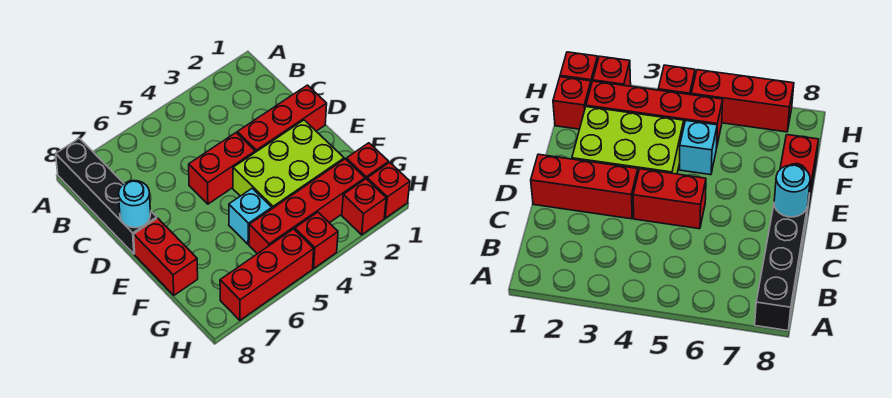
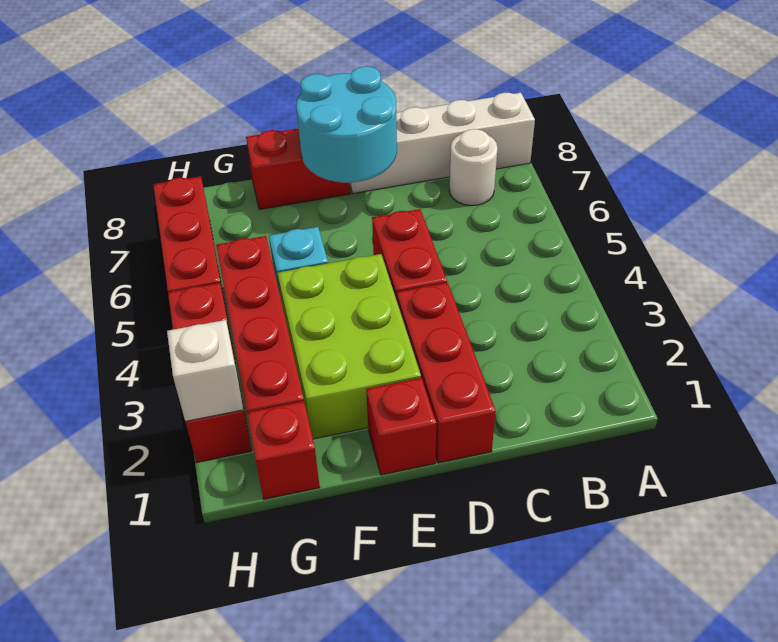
black 1x4 brick [56,138,157,254] -> white 1x4 brick [350,92,535,193]
none -> white 1x1 round brick [449,129,498,206]
cyan 1x1 round brick [119,181,150,228] -> cyan 2x2 round brick [296,66,397,183]
red 1x1 brick [367,163,410,218] -> red 1x1 brick moved to [366,378,436,475]
none -> white 1x1 brick [167,320,243,421]

